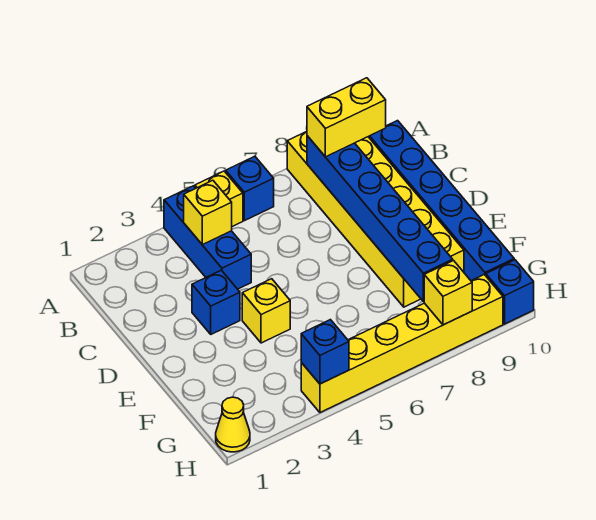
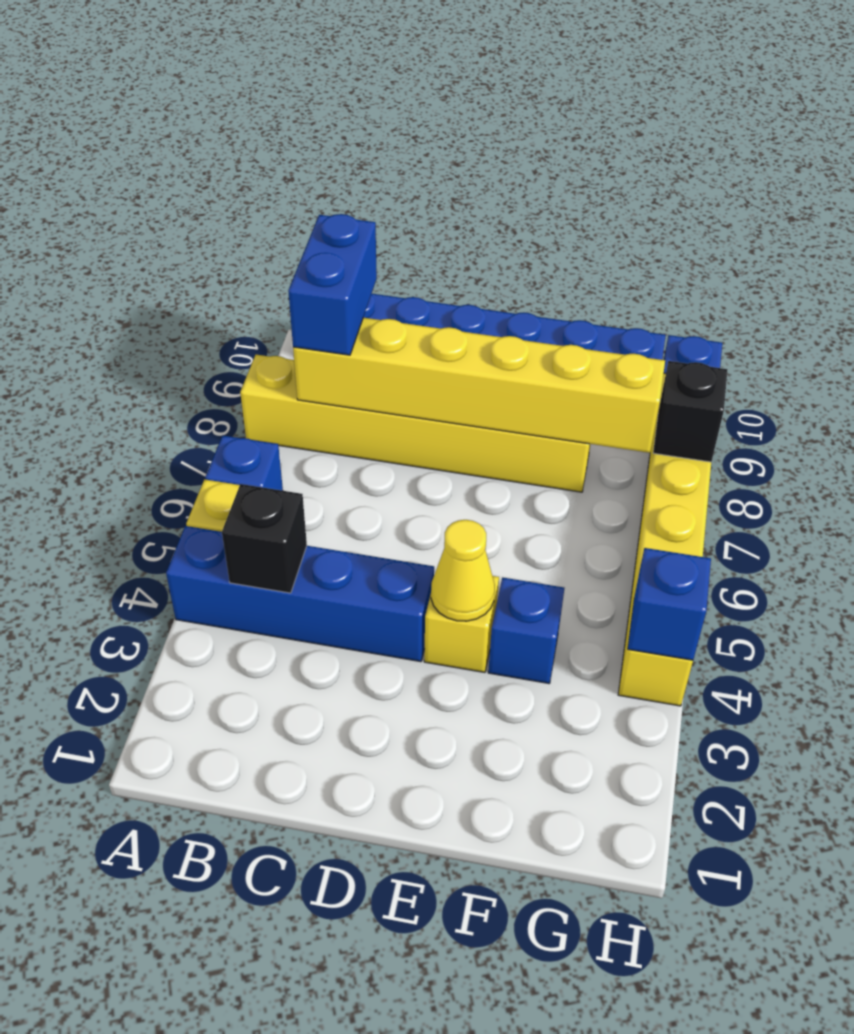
blue 1x3 brick [164,186,251,289] -> blue 1x4 brick [166,526,434,662]
yellow 2x6 brick [287,132,464,307] -> yellow 1x6 brick [240,355,590,492]
yellow 1x1 brick [184,180,232,245] -> black 1x1 brick [222,484,307,593]
blue 1x6 brick [307,136,453,302] -> yellow 1x6 brick [293,318,665,453]
yellow 1x2 brick [307,78,386,157] -> blue 1x2 brick [288,214,377,355]
blue 1x1 brick [192,270,240,334] -> blue 1x1 brick moved to [488,578,564,683]
yellow 1x1 cone [216,397,250,452] -> yellow 1x1 cone moved to [431,520,495,621]
yellow 1x1 brick [424,261,472,325] -> black 1x1 brick [653,361,728,462]

